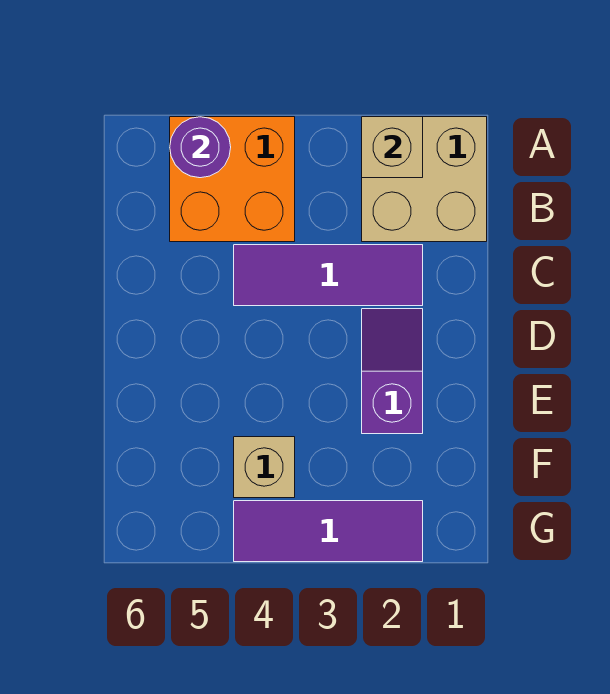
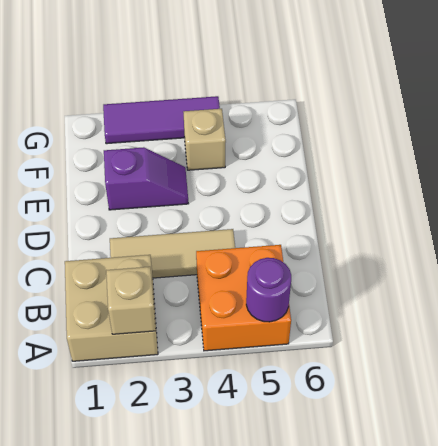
purple 1x3 tile [234,245,423,306] -> tan 1x3 tile [110,229,235,278]
purple 1x2 slope [362,309,423,434] -> purple 1x2 slope turned to [104,147,188,210]

